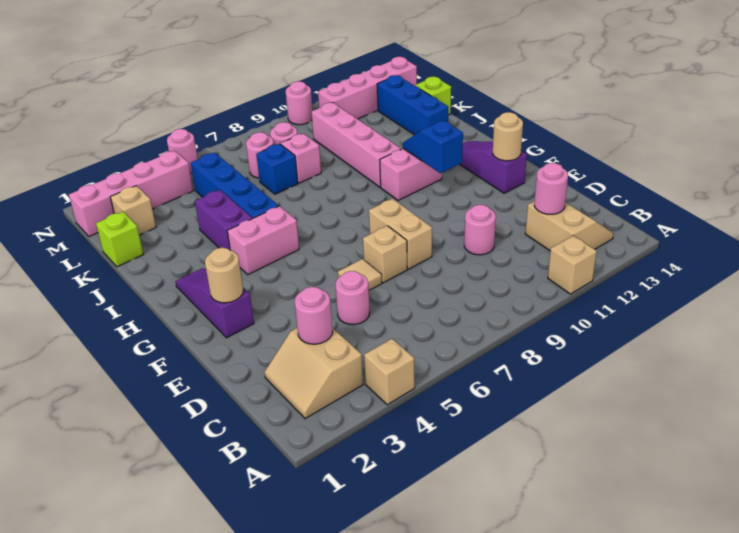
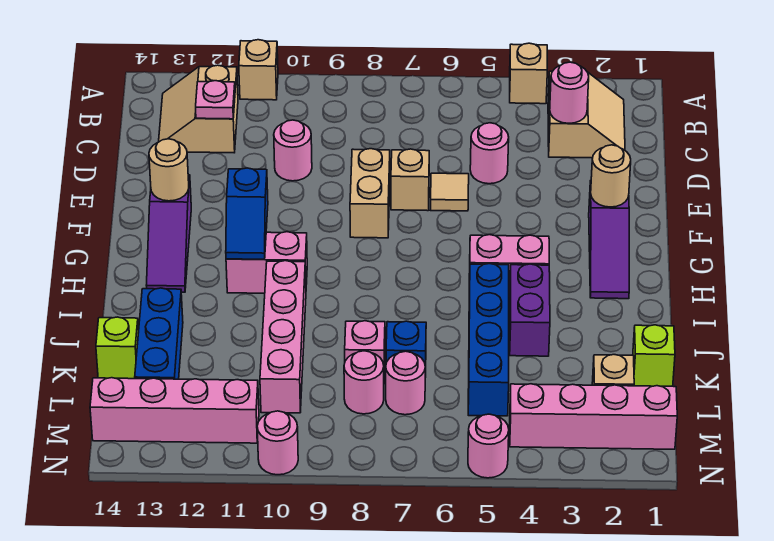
pink 1x1 round brick [534,163,568,214] -> pink 1x1 plate [196,81,235,119]

